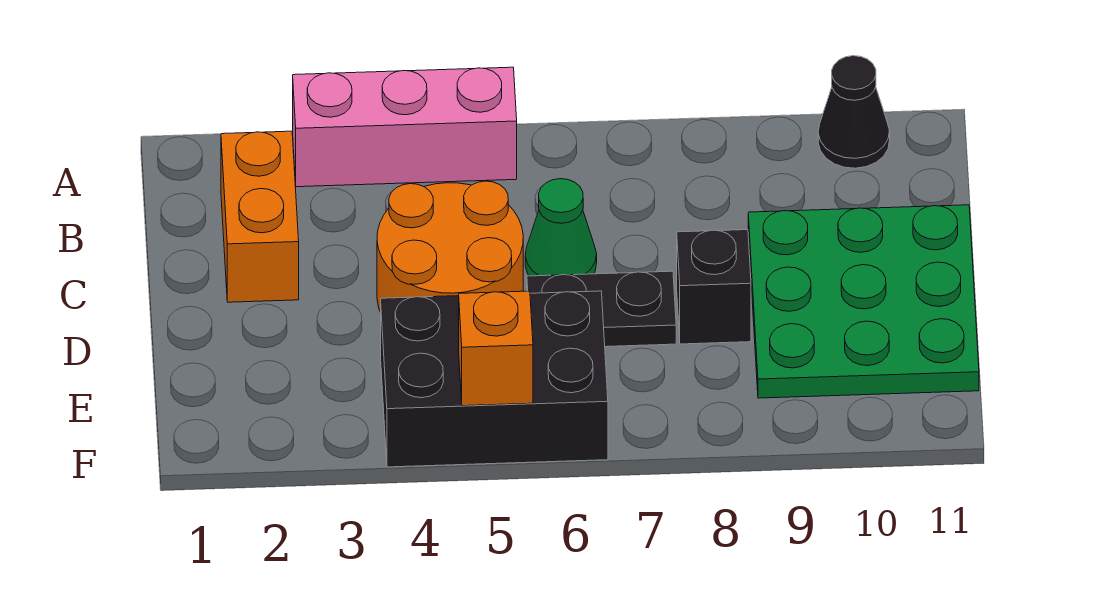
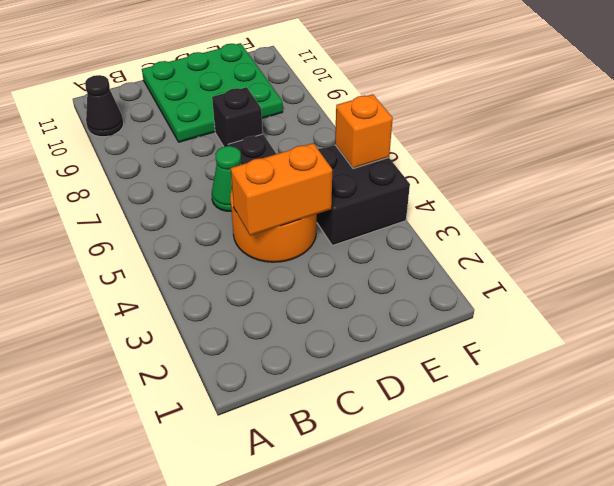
pink 1x3 brick [293,67,517,187] -> none
orange 1x2 brick [221,131,299,302] -> orange 1x2 brick moved to [231,143,332,236]
black 2x3 brick [381,291,608,467] -> black 2x2 brick [317,145,410,246]

